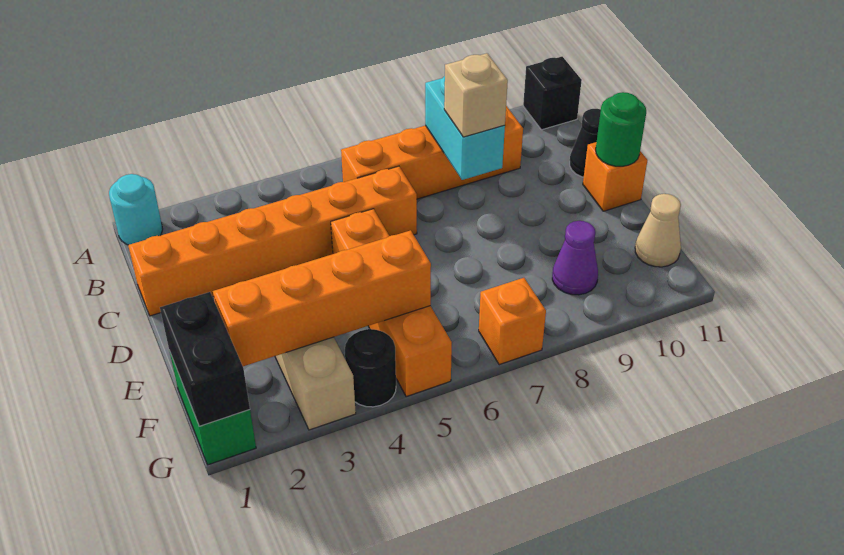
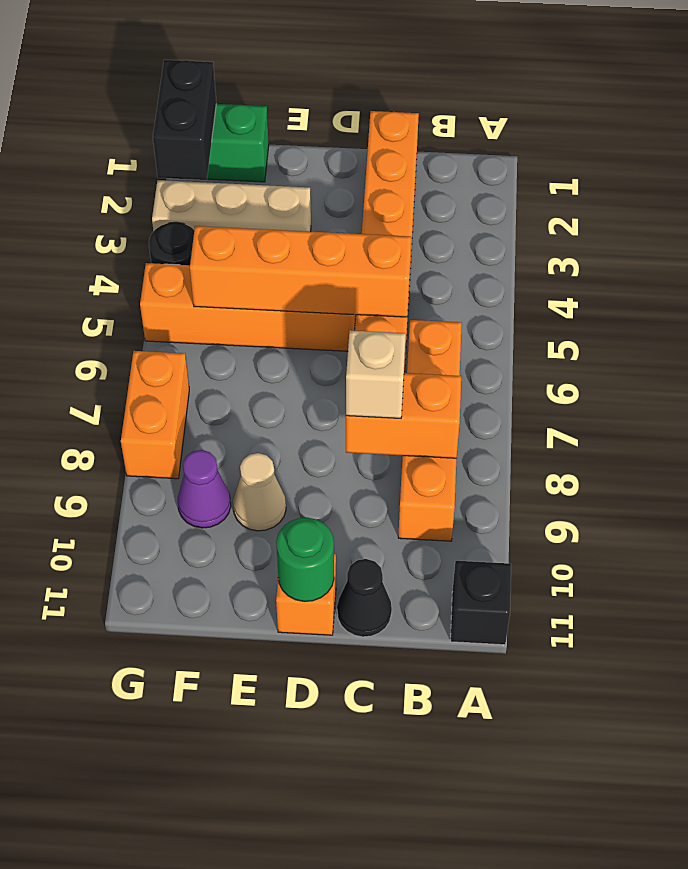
cyan 1x1 round brick [109,174,163,245] -> none
cyan 1x2 brick [425,76,505,180] -> orange 1x2 brick [346,373,461,458]
black 1x2 brick [160,292,250,426] -> black 1x2 brick turned to [153,60,216,180]
orange 1x4 brick [213,230,431,366] -> orange 1x4 brick turned to [190,226,411,317]
tan 1x1 cone [635,194,681,267] -> tan 1x1 cone moved to [233,453,286,531]
orange 1x1 brick [479,278,546,365] -> orange 1x2 brick [121,351,189,479]

